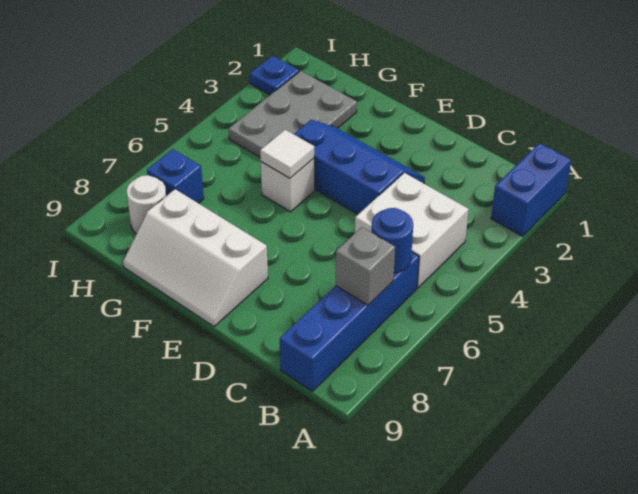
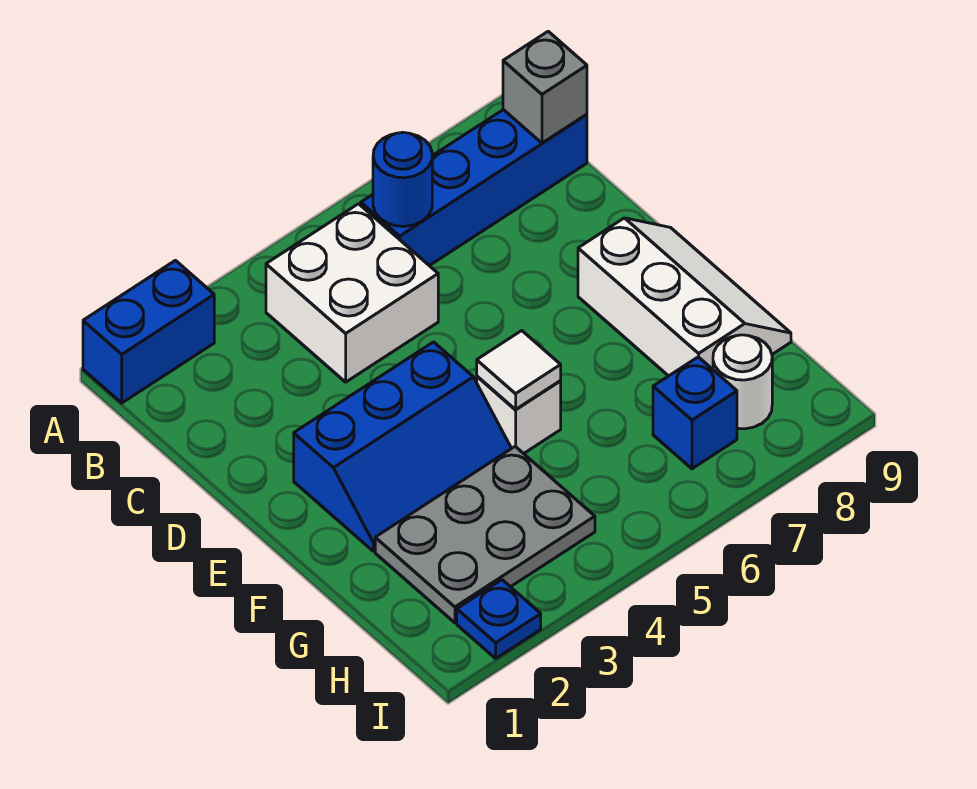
grey 1x1 brick [336,227,395,305] -> grey 1x1 brick moved to [503,31,587,143]
blue 2x3 slope [294,120,425,214] -> blue 2x3 slope turned to [294,342,512,551]

